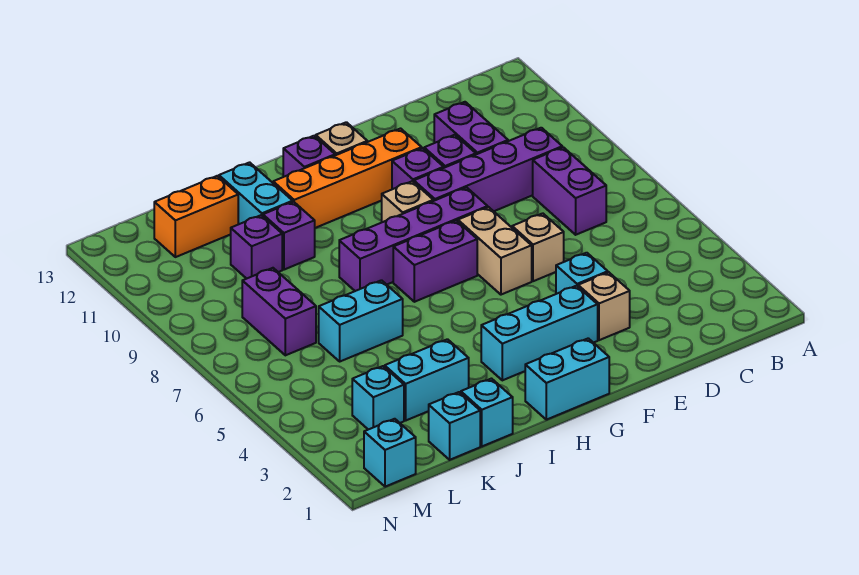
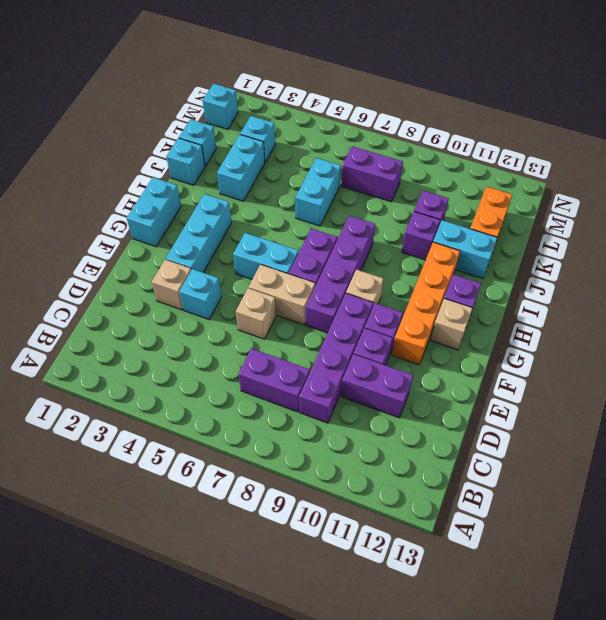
none -> cyan 1x2 brick [233,233,298,279]

